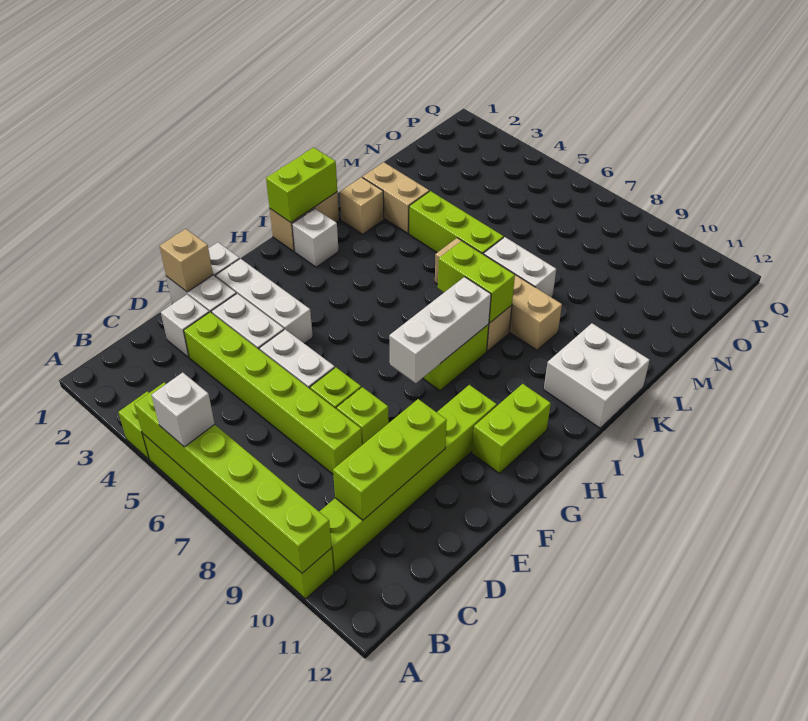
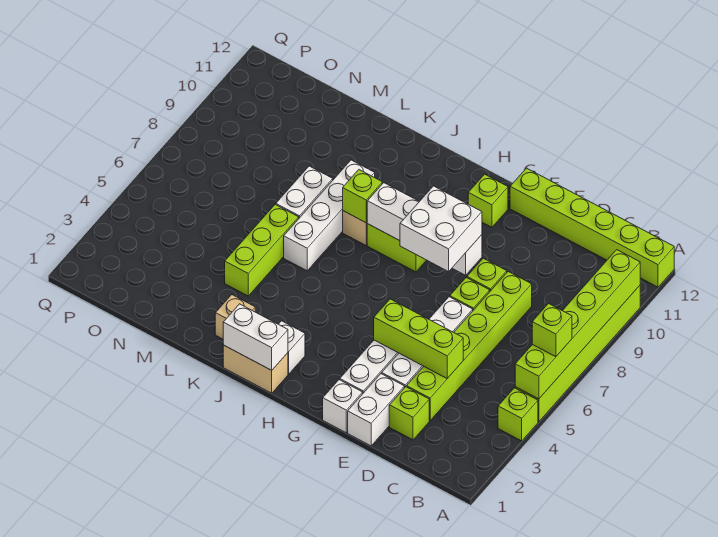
white 1x1 brick [152,372,215,447] -> lime 1x1 brick [532,304,572,357]
lime 1x6 brick [319,385,497,572] -> lime 1x6 brick moved to [510,168,674,287]
lime 1x3 brick [333,399,447,520] -> lime 1x3 brick moved to [374,299,463,378]
white 1x1 brick [161,295,209,357] -> lime 1x1 brick [389,387,429,440]
tan 1x1 brick [160,229,213,292] -> none
white 1x3 brick [389,277,491,383] -> white 1x4 brick [367,183,482,275]
lime 1x2 brick [472,384,551,473] -> lime 1x1 brick [468,174,508,227]
lime 1x2 brick [266,148,337,222] -> white 1x2 brick [223,304,288,370]
lime 1x2 brick [438,241,515,323] -> lime 1x1 brick [343,170,382,223]
white 2x2 brick [544,323,650,428] -> white 2x2 brick moved to [400,186,482,272]
tan 1x4 brick [435,238,562,350] -> white 1x4 brick [284,160,375,271]
tan 1x2 brick [363,162,429,234] -> none

